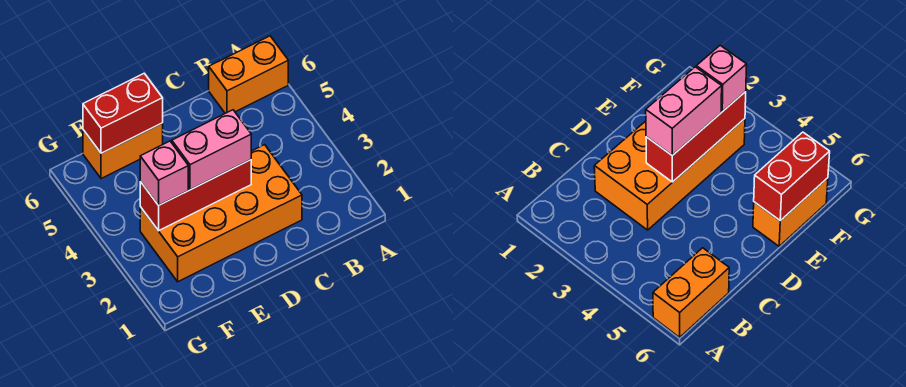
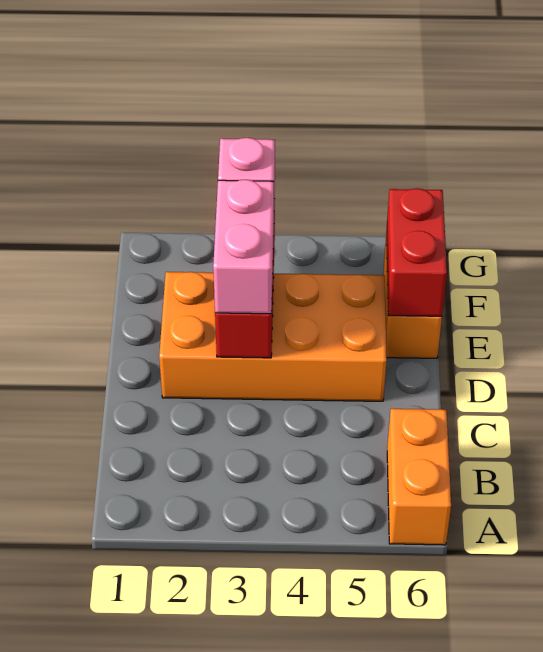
orange 2x4 brick [140,145,302,282] -> orange 2x4 brick turned to [159,272,387,401]

